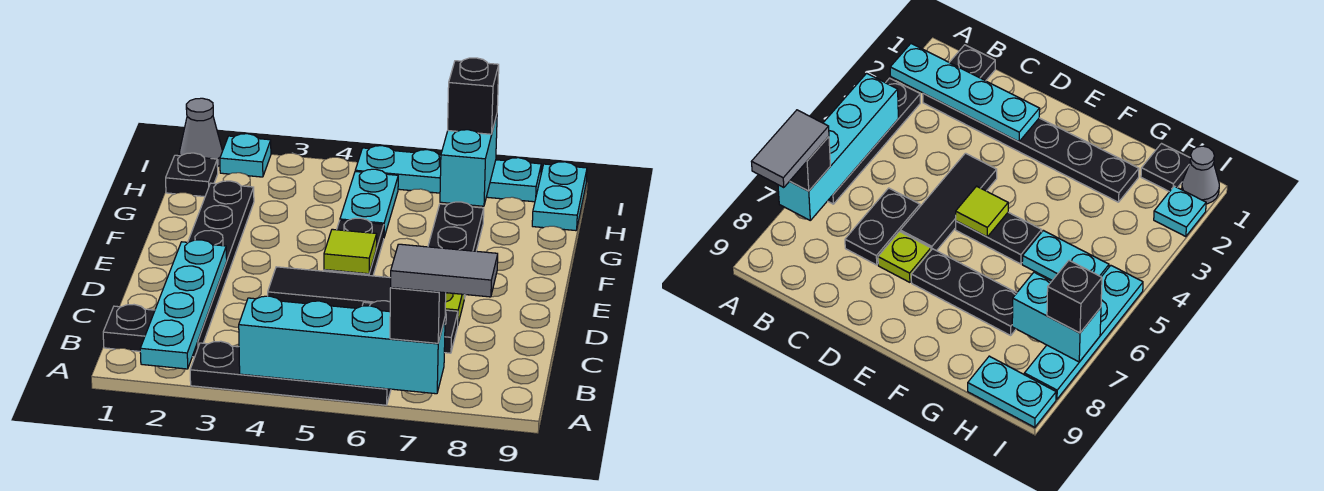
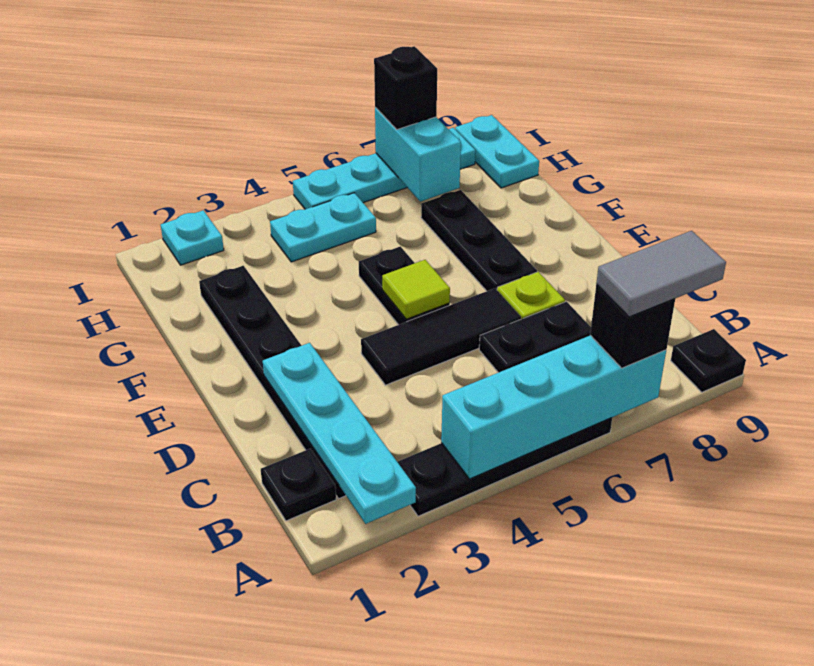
cyan 1x2 plate [340,169,398,237] -> cyan 1x2 plate turned to [270,193,376,262]
black 1x1 plate [166,153,218,197] -> black 1x1 plate moved to [671,329,746,392]
grey 1x1 cone [179,98,222,167] -> none

